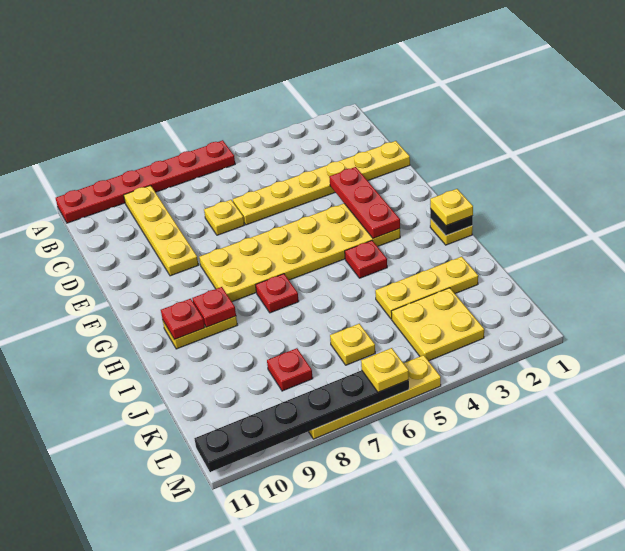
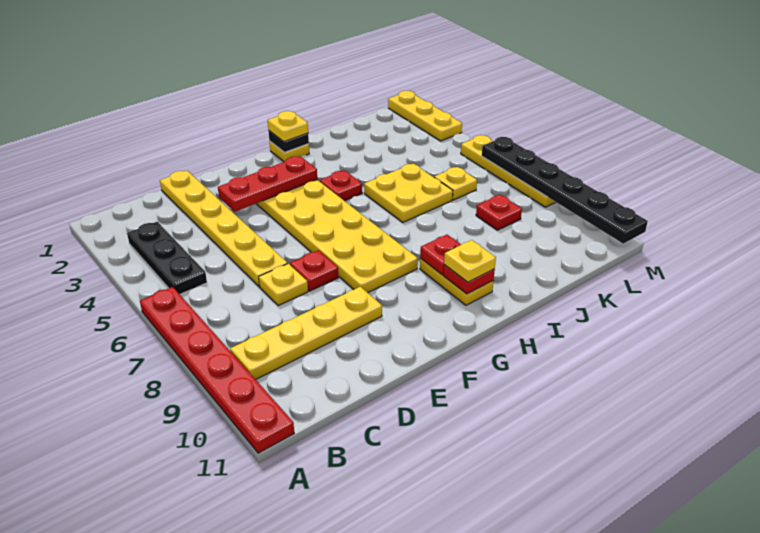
none -> black 1x3 plate [127,222,207,294]
red 1x1 plate [256,274,299,313] -> red 1x1 plate moved to [290,250,338,291]
yellow 1x3 plate [375,257,478,319] -> yellow 1x3 plate moved to [388,91,462,141]
yellow 2x2 plate [391,288,484,361] -> yellow 2x2 plate moved to [364,164,453,222]
yellow 1x1 plate [361,348,409,392] -> yellow 1x1 plate moved to [444,240,496,282]

